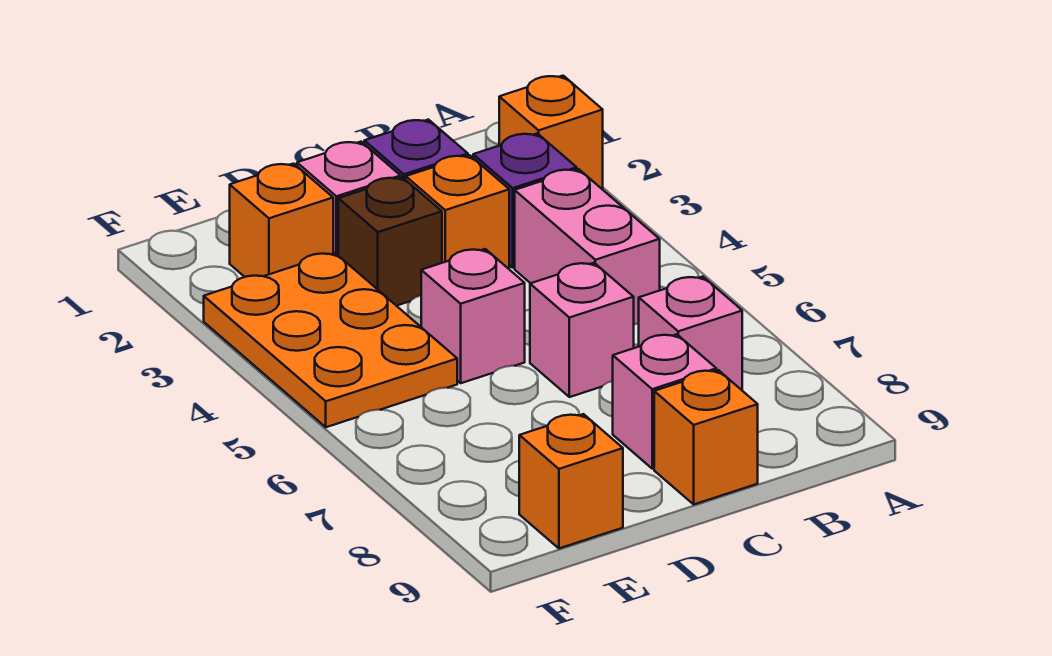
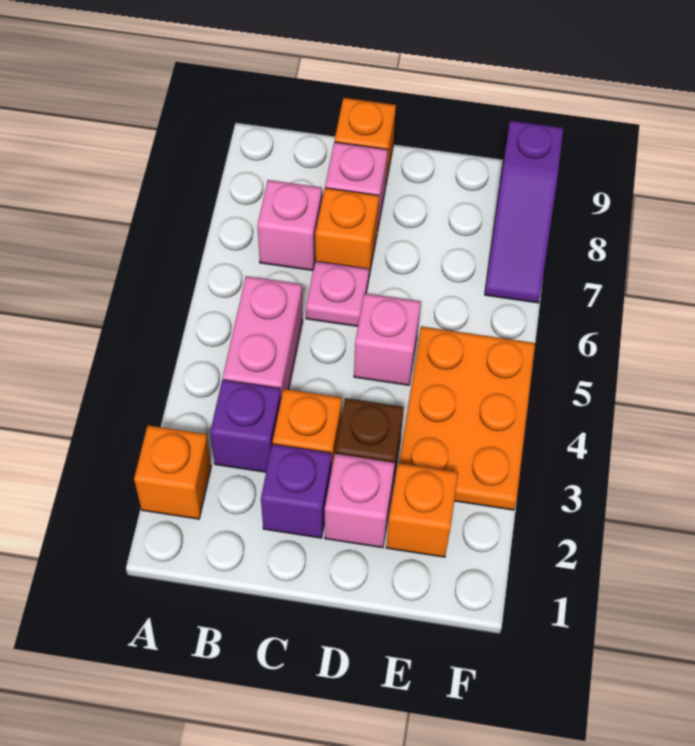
pink 1x1 brick [530,263,634,397] -> pink 1x1 plate [306,261,369,326]
orange 1x1 brick [519,414,623,548] -> orange 1x1 brick moved to [315,188,379,276]
none -> purple 1x3 slope [485,120,563,303]

